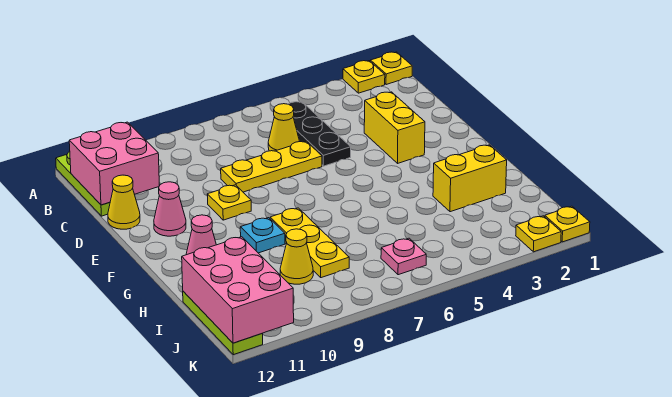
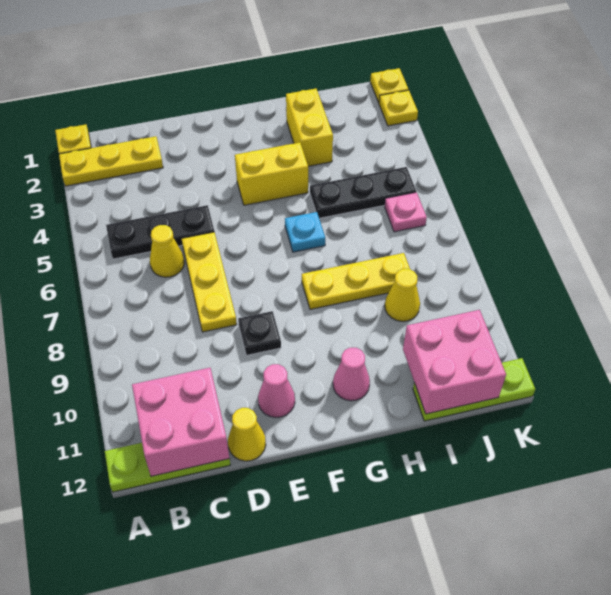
yellow 1x1 plate [343,61,385,93] -> yellow 1x3 plate [59,136,163,186]
yellow 1x2 brick [364,92,425,163] -> yellow 1x2 brick moved to [235,142,308,205]
yellow 1x1 plate [207,185,251,220] -> black 1x1 plate [238,311,281,355]
cyan 1x1 plate [240,218,285,253] -> cyan 1x1 plate moved to [285,212,325,252]
none -> black 1x3 plate [310,167,416,218]
pink 2x3 brick [182,237,294,343] -> pink 2x2 brick [403,310,506,414]

